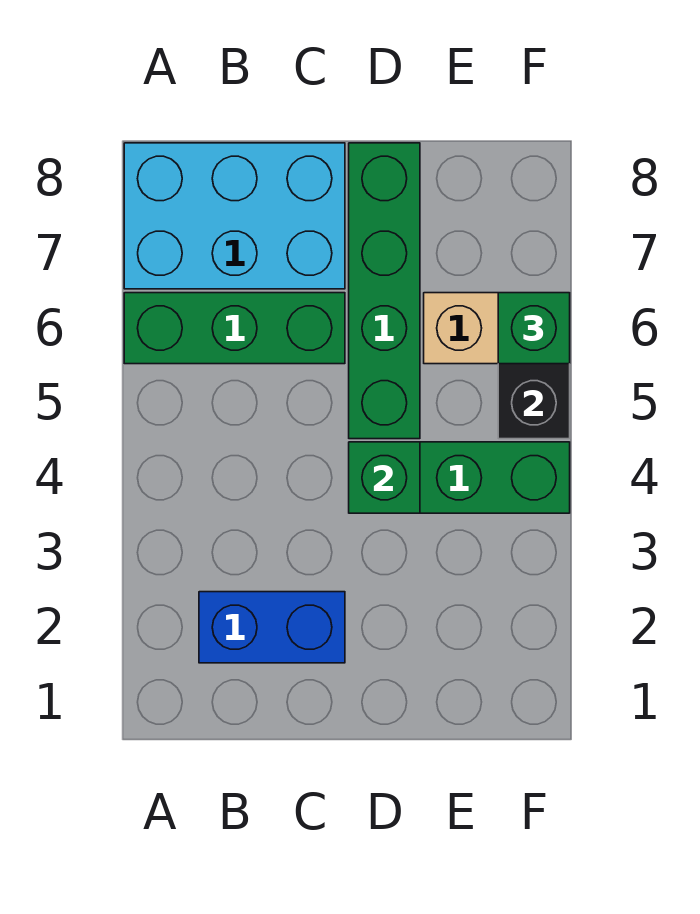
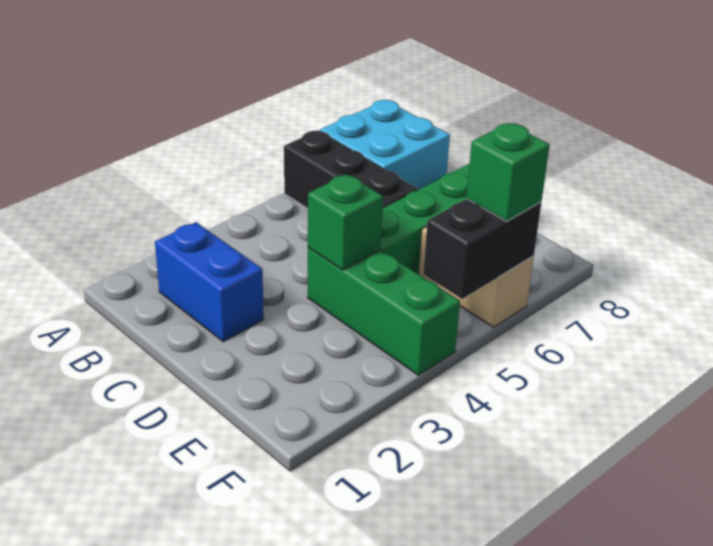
green 1x3 brick [124,293,345,364] -> black 1x3 brick [284,131,418,208]
cyan 2x3 brick [124,143,345,289] -> cyan 2x2 brick [320,100,450,190]

